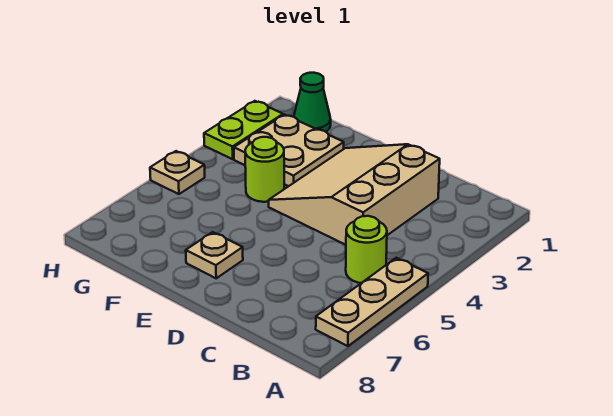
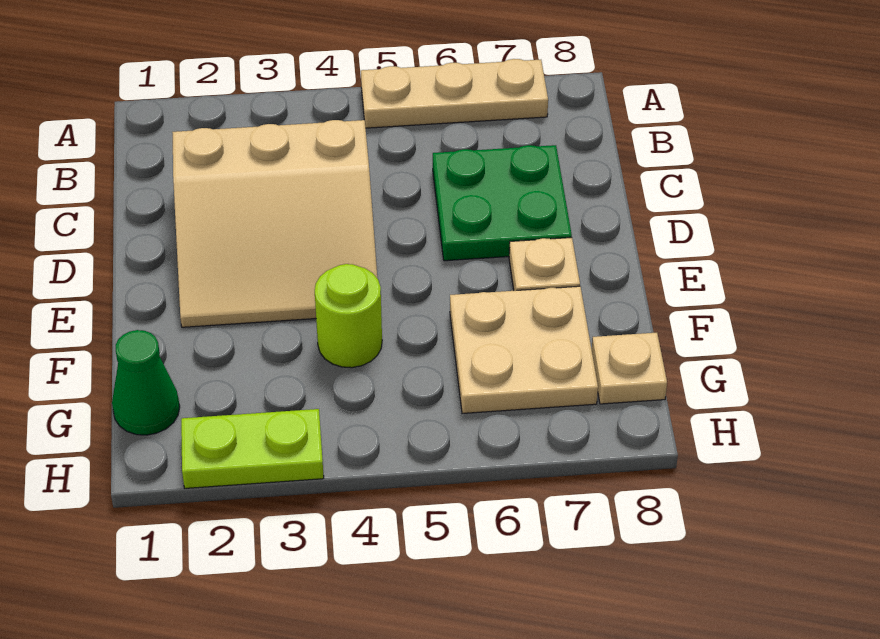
lime 1x1 round brick [346,216,387,283] -> none
none -> green 2x2 plate [433,145,572,261]
tan 2x2 plate [234,115,344,186] -> tan 2x2 plate moved to [450,286,598,413]
tan 1x1 plate [150,151,205,194] -> tan 1x1 plate moved to [592,333,667,404]

